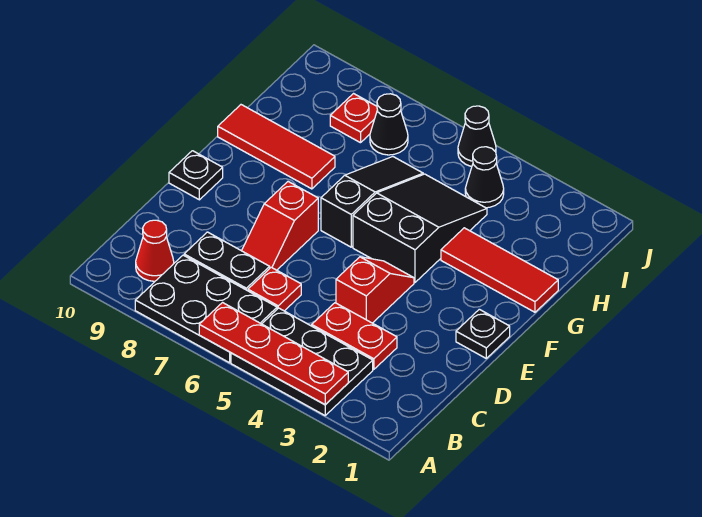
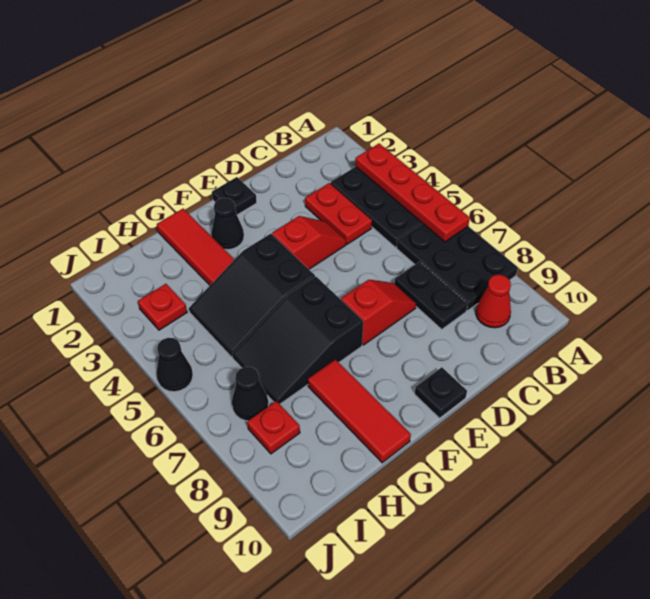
red 1x1 plate [248,267,301,311] -> red 1x1 plate moved to [138,284,187,330]
red 1x2 slope [336,257,414,323] -> red 1x2 slope turned to [272,216,346,269]
black 1x3 slope [321,157,423,247] -> black 2x3 slope [232,277,363,404]
black 1x1 cone [465,147,504,208] -> black 1x1 cone moved to [211,198,244,250]

